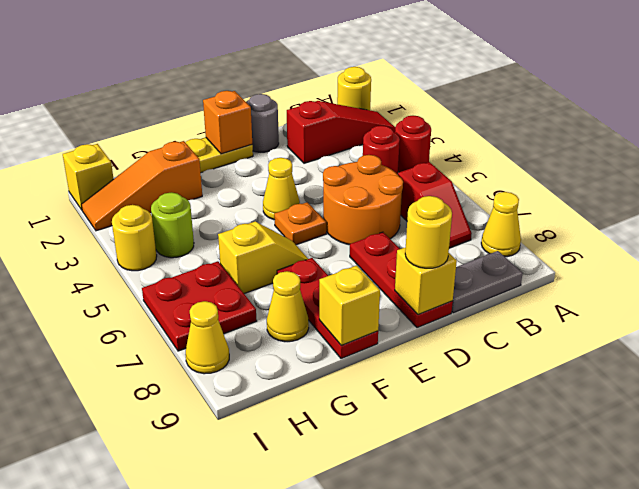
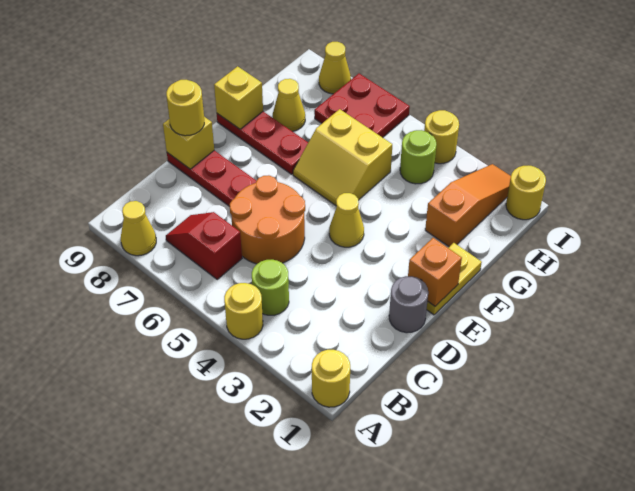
red 1x3 slope [287,101,395,163] -> none
red 1x1 round brick [395,116,431,172] -> yellow 1x1 round brick [224,283,263,339]
red 1x1 round brick [363,126,400,175] -> lime 1x1 round brick [252,260,289,315]
grey 1x2 plate [452,251,523,313] -> none
orange 1x1 plate [274,202,326,245] -> none
yellow 1x2 slope [218,222,308,294] -> yellow 2x2 slope [293,109,392,206]
yellow 1x1 brick [63,144,114,210] -> yellow 1x1 round brick [506,166,546,220]

